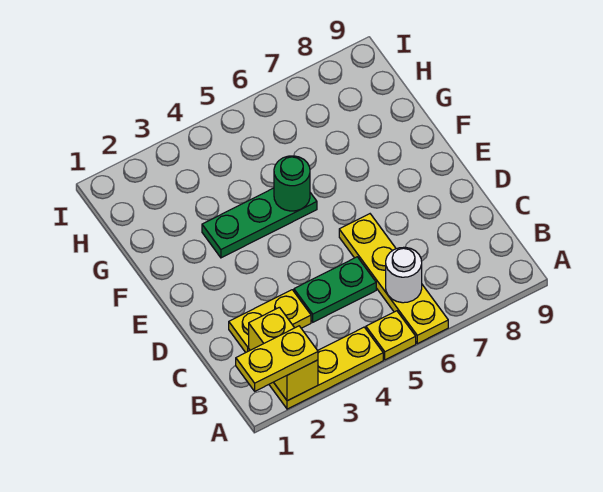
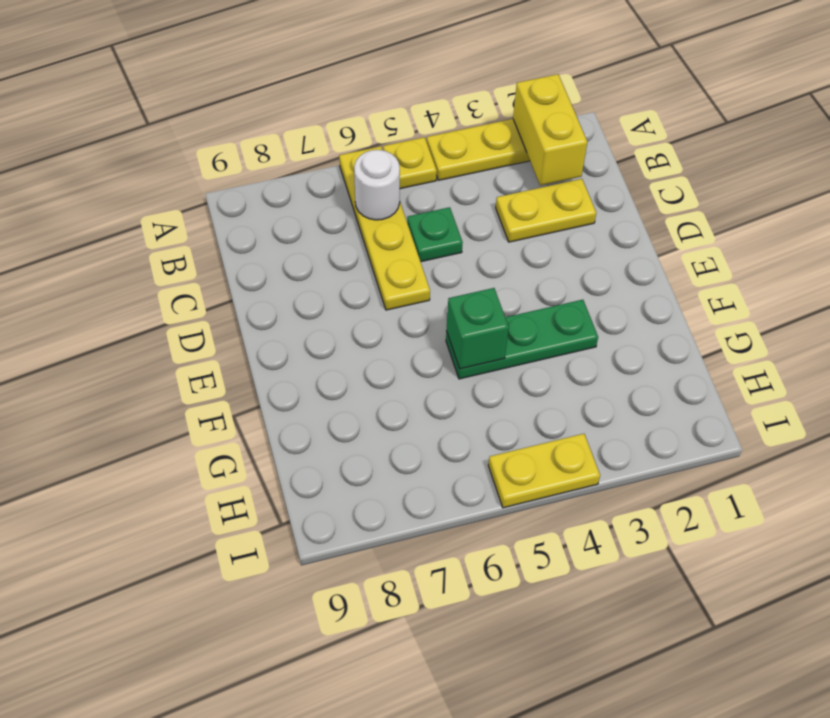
yellow 1x2 plate [236,326,318,391] -> yellow 1x2 plate moved to [488,434,600,508]
green 1x2 plate [294,257,376,322] -> green 1x1 plate [407,207,463,262]
green 1x1 round brick [274,156,310,211] -> green 1x1 brick [446,288,509,369]

